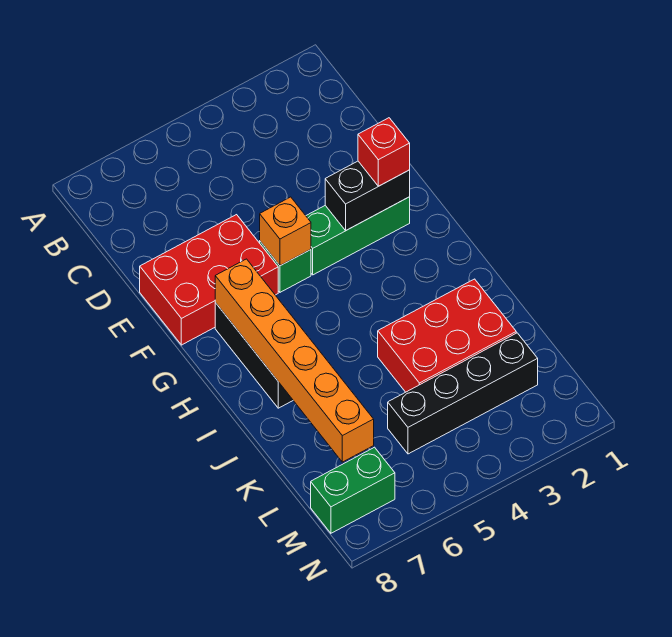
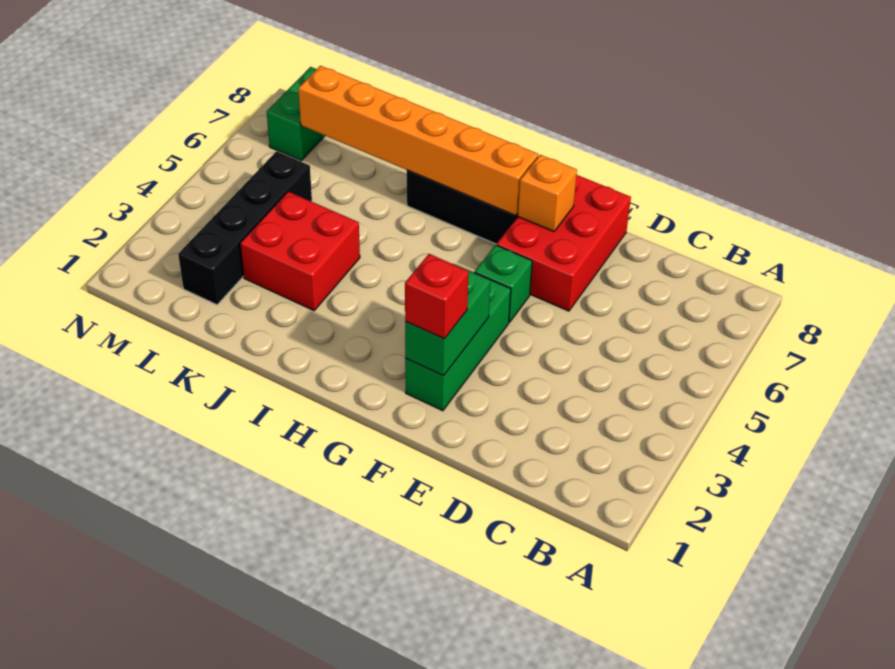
black 1x2 brick [325,161,410,230] -> green 1x2 brick [405,264,491,376]
orange 1x1 brick [260,197,311,266] -> orange 1x1 brick moved to [518,155,577,232]
red 2x3 brick [378,279,516,392] -> red 2x2 brick [240,192,360,310]

